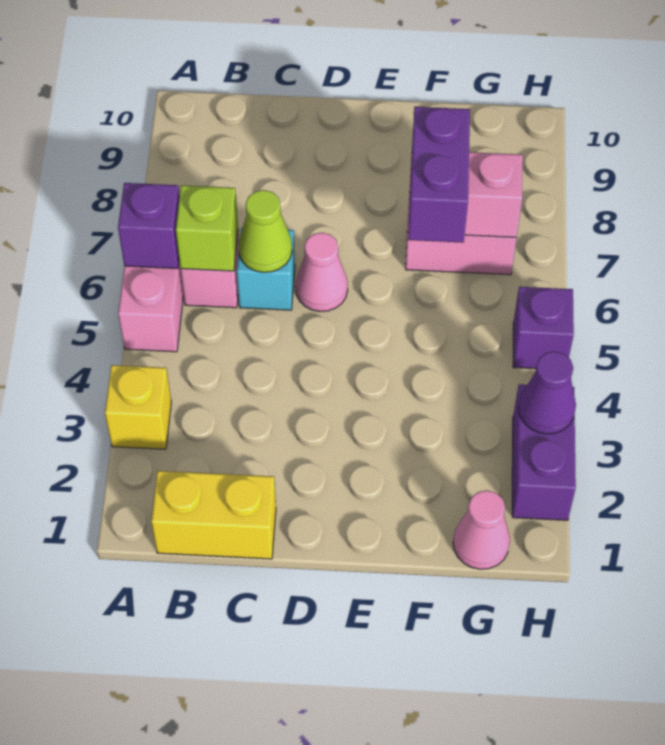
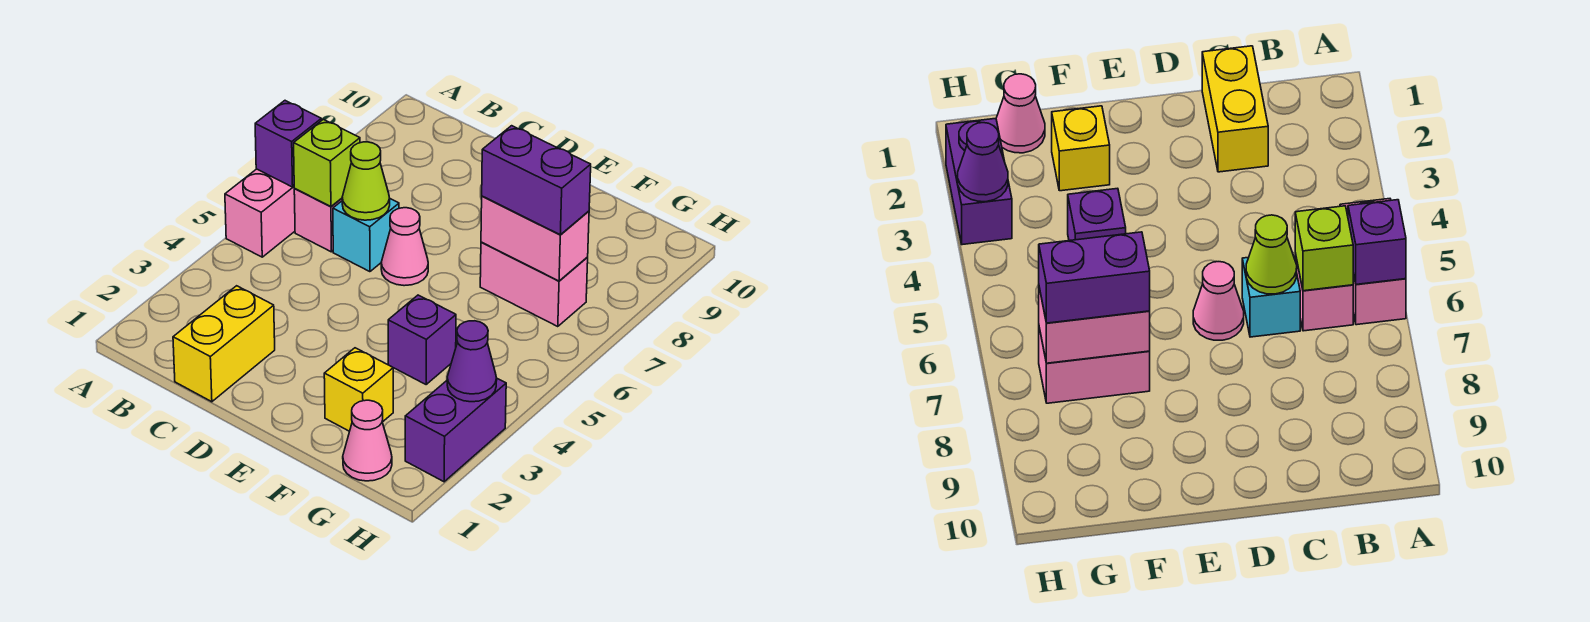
yellow 1x1 brick [105,365,171,449] -> yellow 1x1 brick moved to [324,348,393,431]
yellow 1x2 brick [151,471,276,559] -> yellow 1x2 brick turned to [173,286,275,402]
purple 1x2 brick [408,107,470,243] -> purple 1x2 brick turned to [482,126,591,235]
purple 1x1 brick [513,287,574,369] -> purple 1x1 brick moved to [388,295,456,385]

